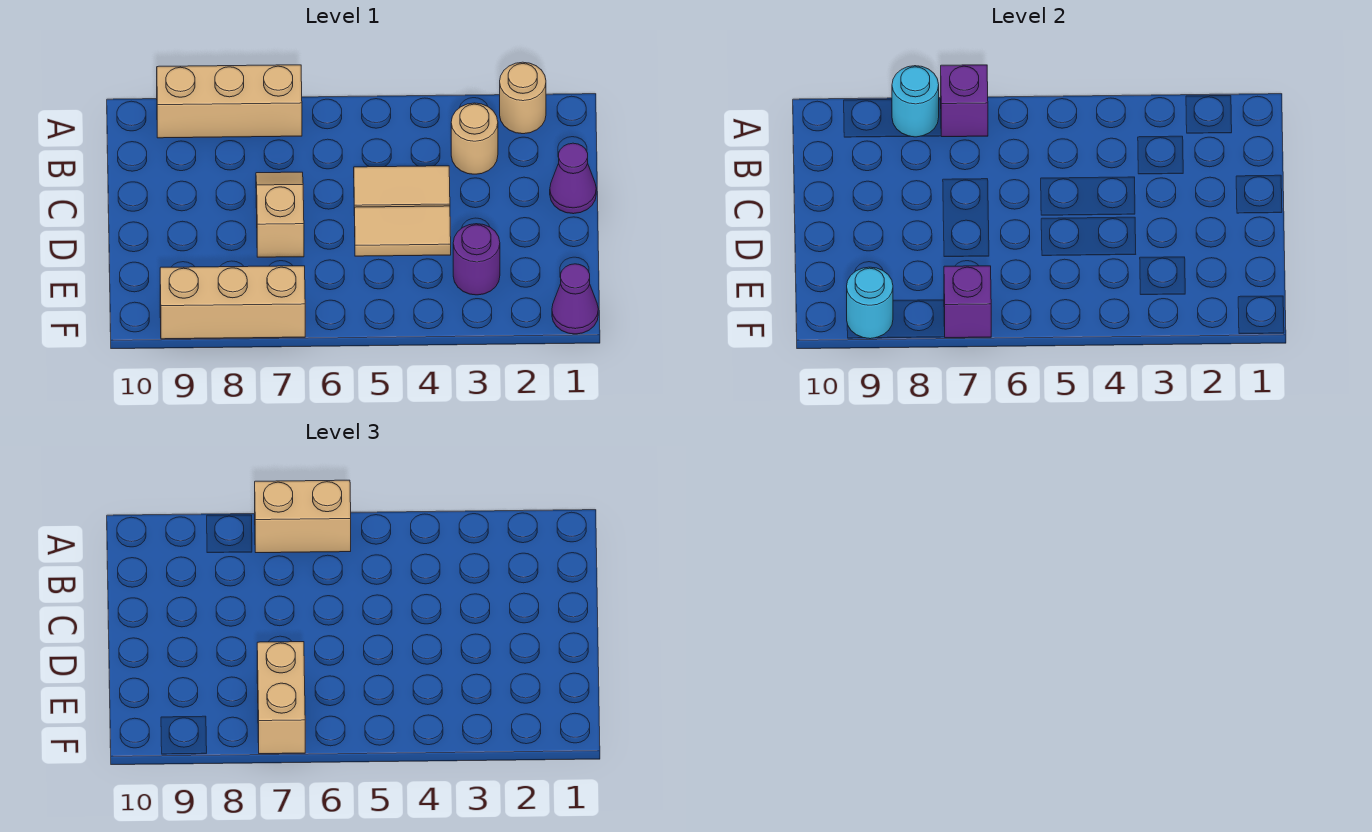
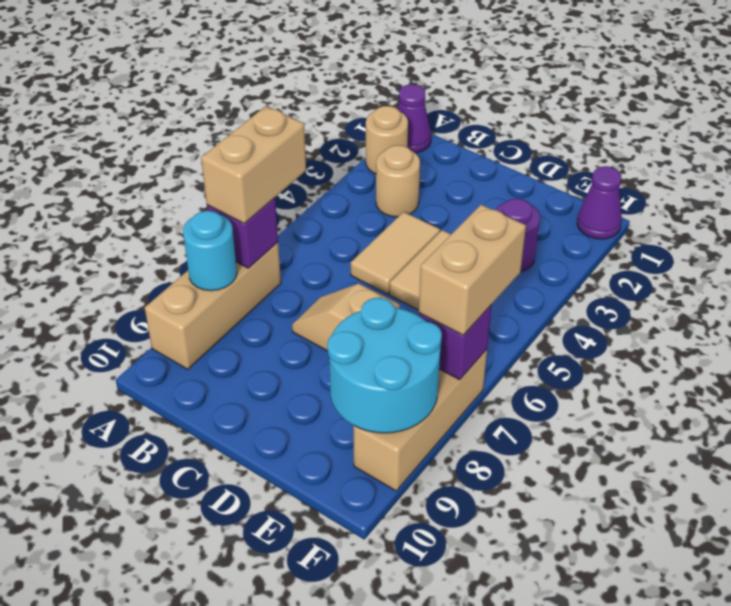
purple 1x1 cone [550,143,596,214] -> purple 1x1 cone moved to [398,84,431,153]
tan 1x2 brick [257,642,305,754] -> tan 1x2 brick turned to [419,205,526,335]
cyan 1x1 round brick [847,267,893,339] -> cyan 2x2 round brick [327,298,442,433]

